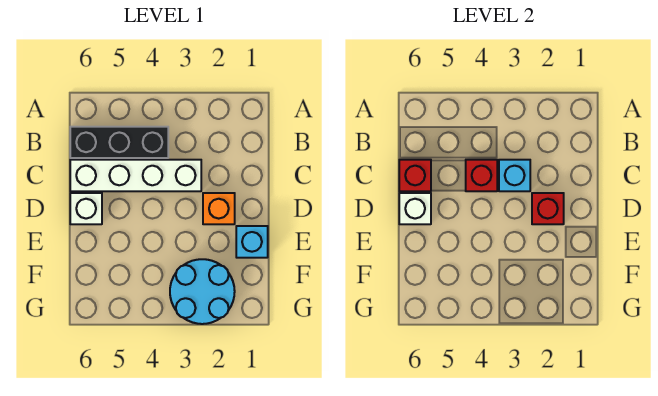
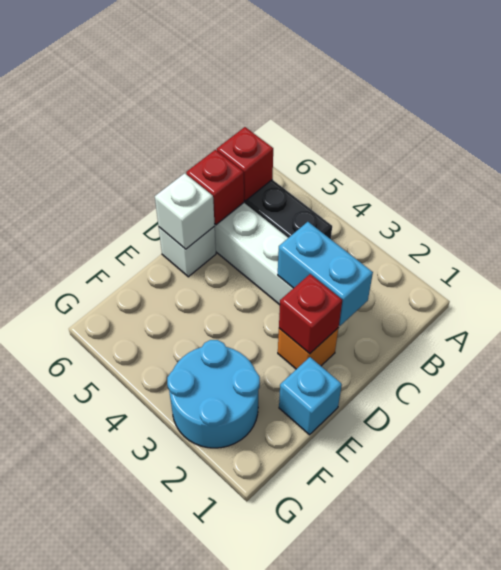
cyan 1x1 brick [499,160,530,191] -> cyan 1x2 brick [278,222,373,326]
red 1x1 brick [466,160,497,191] -> red 1x1 brick moved to [217,127,273,201]

